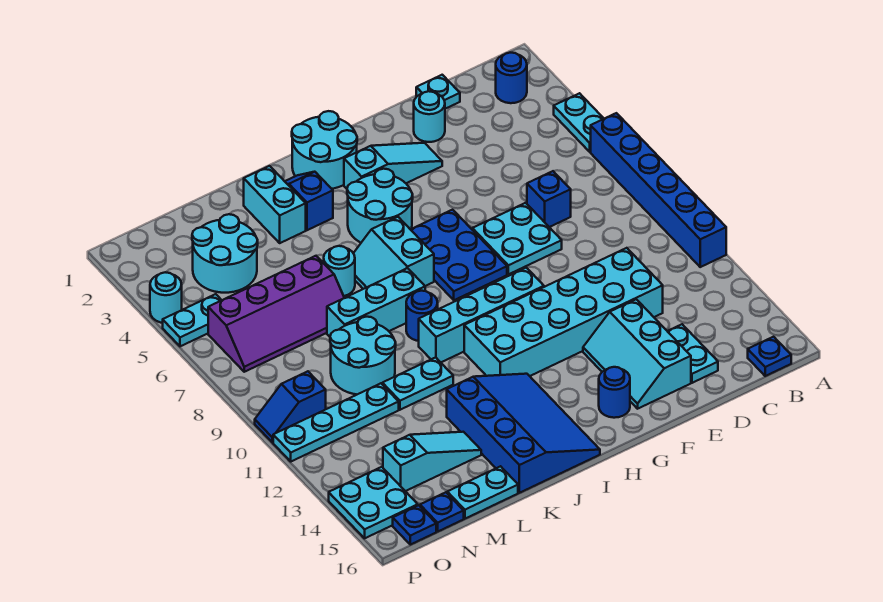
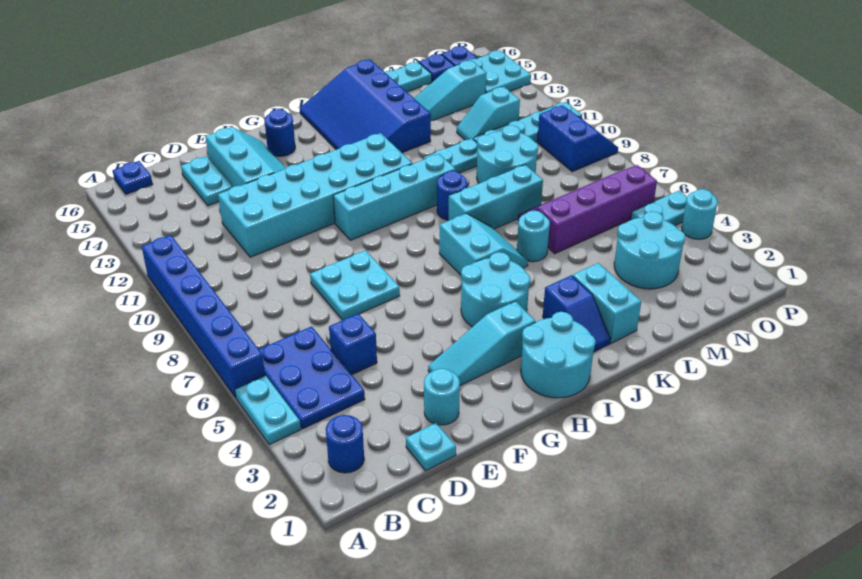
blue 1x1 brick [527,171,571,227] -> blue 1x1 brick moved to [329,314,377,375]
blue 2x3 plate [410,210,507,300] -> blue 2x3 plate moved to [259,326,365,429]
none -> cyan 1x2 slope [457,87,520,140]
blue 1x2 slope [255,371,326,442] -> blue 2x2 slope [537,105,618,172]

